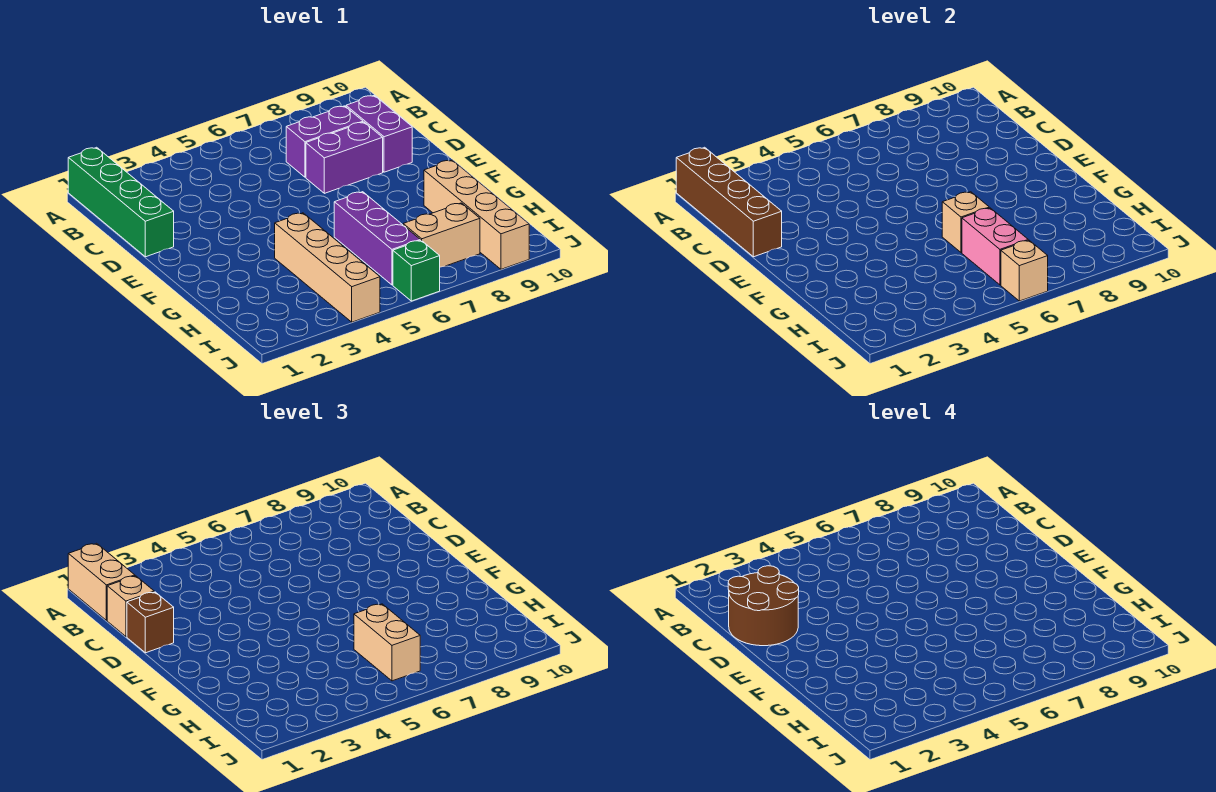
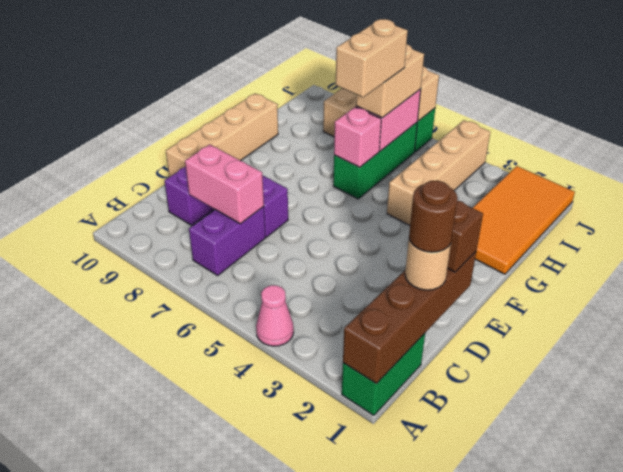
green 1x4 brick [68,147,174,257] -> green 1x2 brick [342,333,425,415]
tan 1x2 brick [68,543,135,620] -> tan 1x2 brick moved to [336,19,408,97]
none -> pink 1x1 cone [256,285,294,346]
tan 1x1 brick [107,576,154,637] -> tan 1x1 round brick [405,239,451,290]
brown 2x2 round brick [728,566,799,646] -> brown 1x1 round brick [409,181,458,252]
purple 1x2 brick [286,106,363,177] -> purple 1x2 brick turned to [189,207,265,275]
none -> pink 1x2 brick [185,144,264,224]
none -> orange 2x4 tile [473,166,575,274]
purple 1x3 brick [334,192,420,285] -> green 1x3 brick [333,123,417,199]
tan 1x1 brick [942,192,989,252] -> pink 1x1 brick [334,107,381,167]
tan 1x4 brick [424,160,529,269] -> tan 1x4 brick moved to [166,94,278,177]

